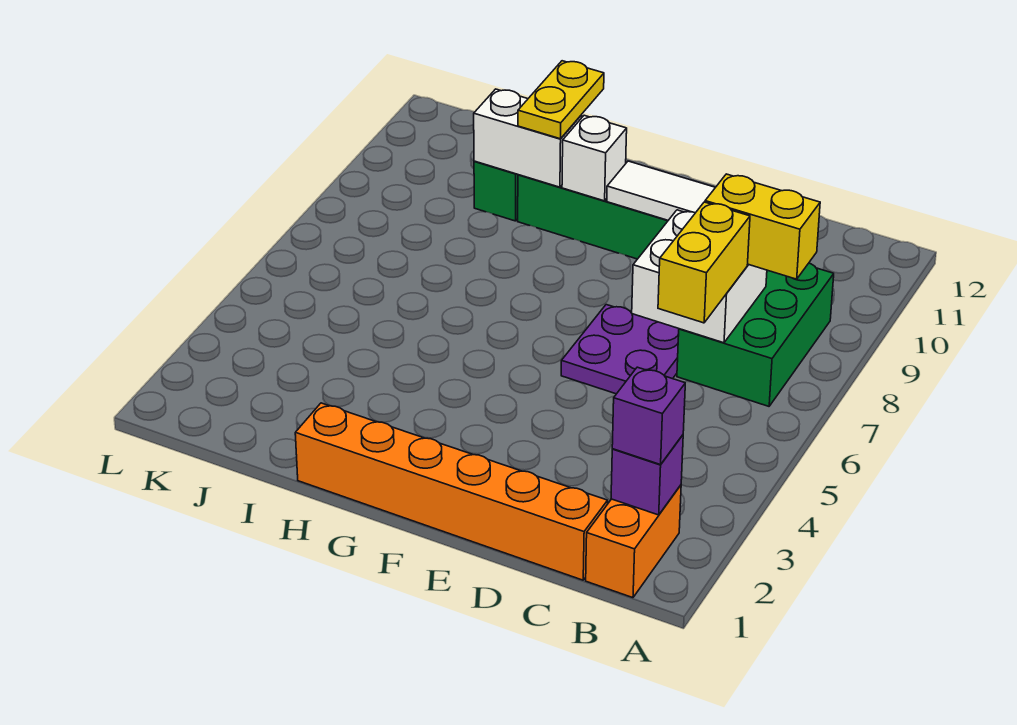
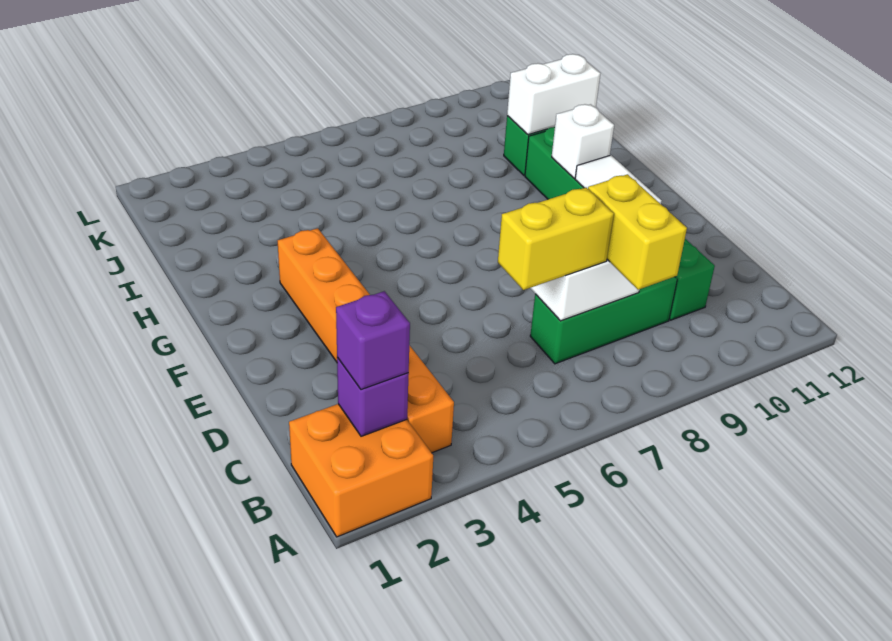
orange 1x2 brick [586,485,681,598] -> orange 2x2 brick [289,404,433,537]
green 2x3 brick [677,263,834,406] -> green 1x3 brick [530,277,677,364]
orange 1x6 brick [295,403,608,580] -> orange 1x6 brick moved to [278,228,454,453]
purple 2x2 plate [561,305,679,394] -> none
white 1x2 brick [474,89,582,187] -> white 1x2 brick turned to [507,54,601,135]
yellow 1x2 plate [518,61,604,139] -> none

